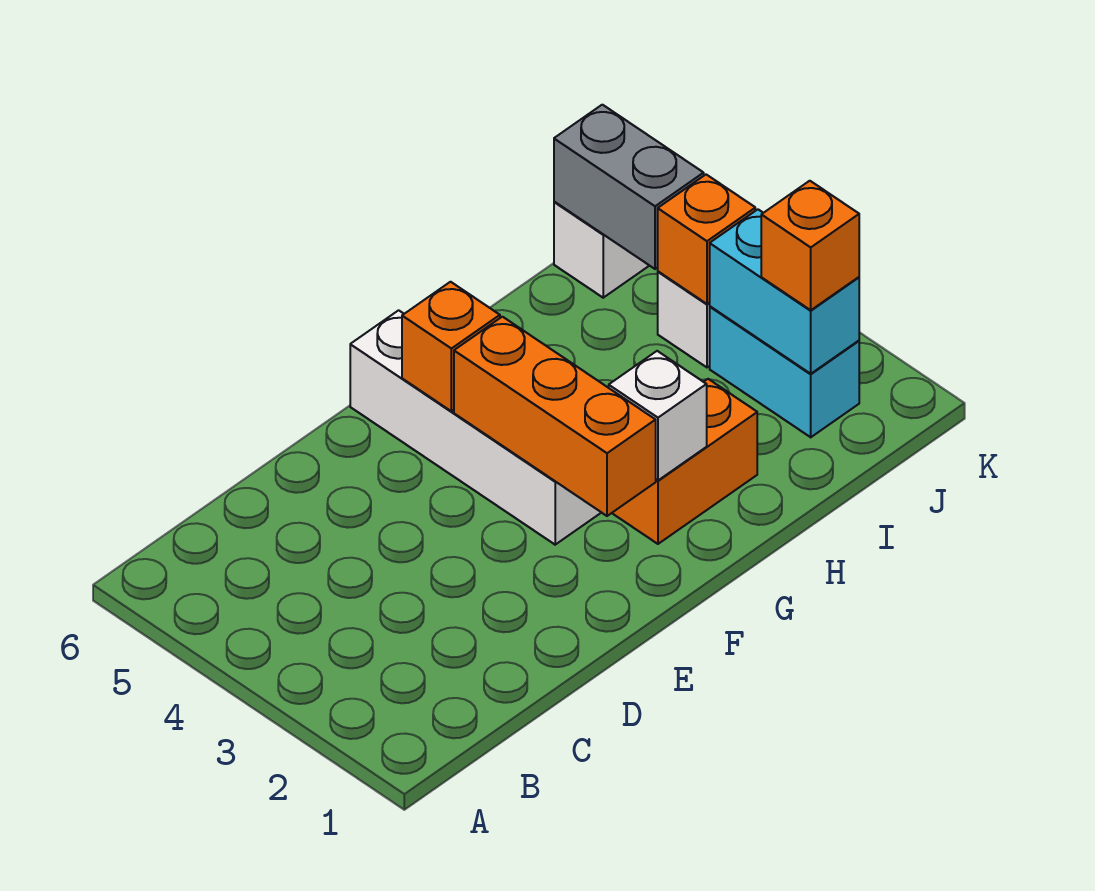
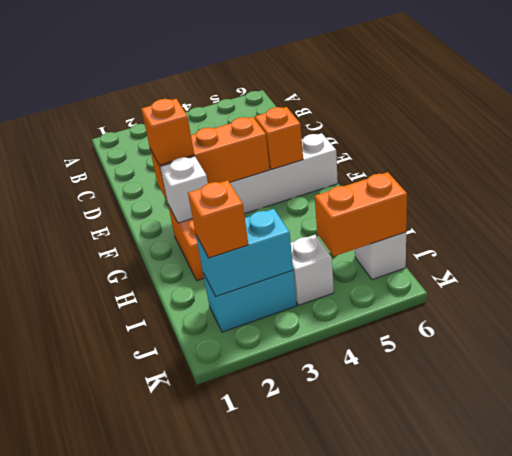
orange 1x1 brick [658,175,755,304] -> orange 1x1 brick moved to [142,99,194,165]
grey 1x2 brick [554,105,704,269] -> orange 1x2 brick [315,172,407,256]

